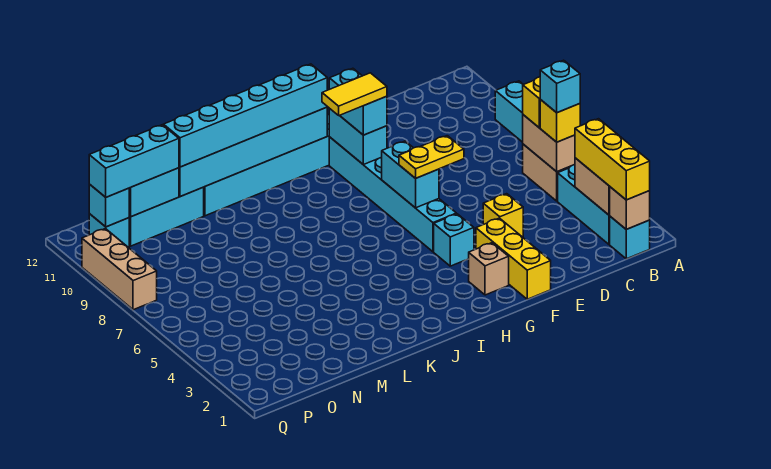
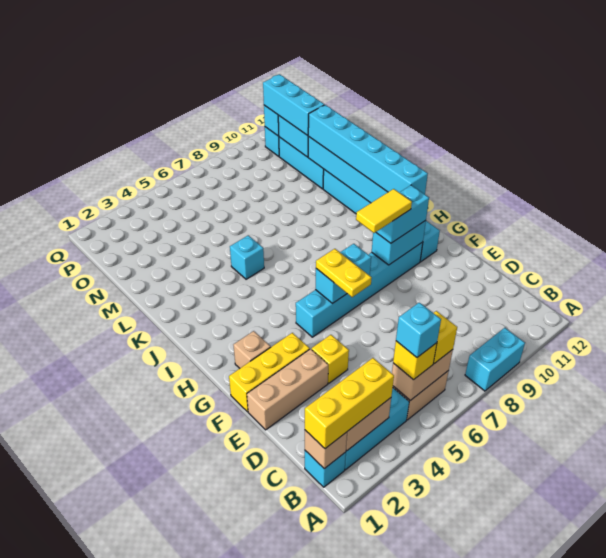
cyan 1x1 brick [434,214,474,266] -> cyan 1x1 brick moved to [230,235,264,279]
yellow 1x2 tile [322,73,387,116] -> yellow 1x2 tile turned to [356,189,412,233]
tan 1x3 brick [82,229,157,310] -> tan 1x3 brick moved to [247,349,328,430]

